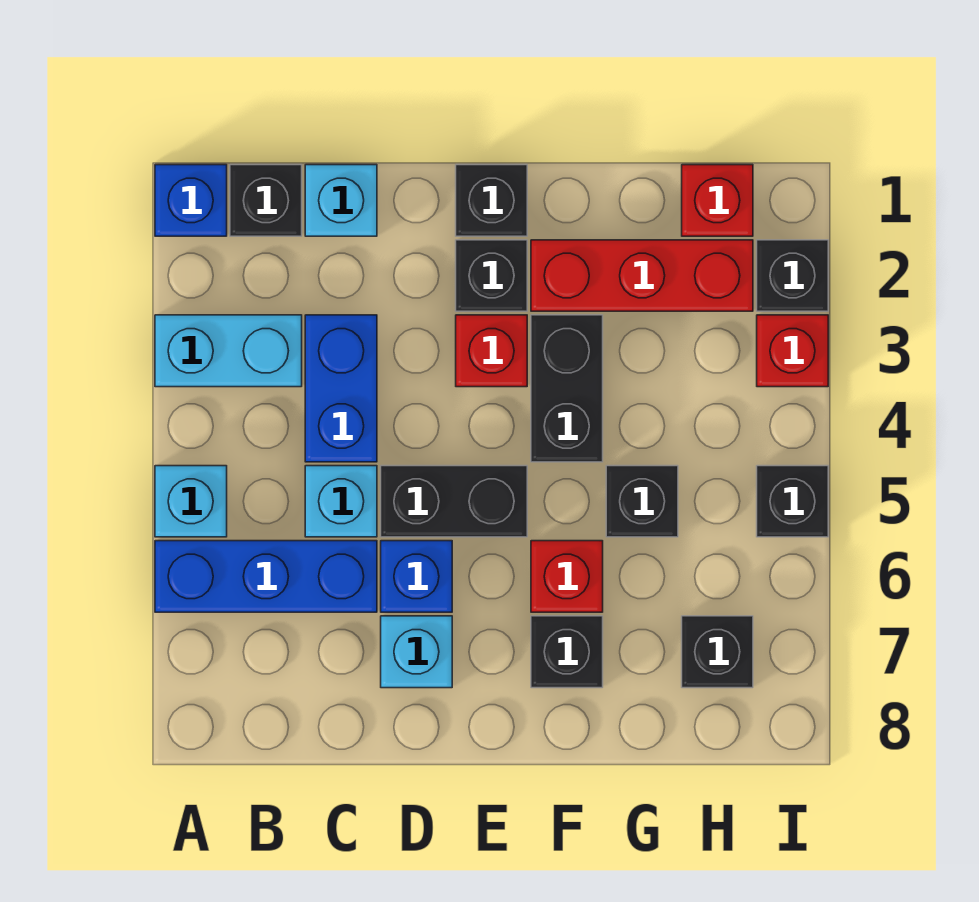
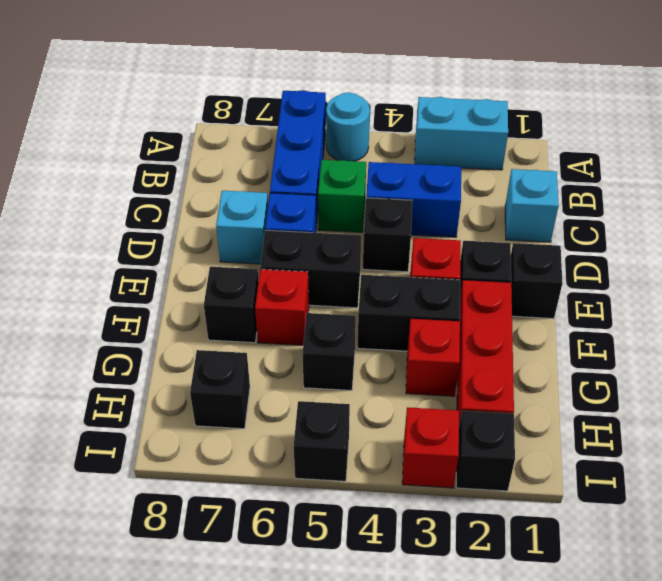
blue 1x1 brick [155,165,227,236] -> none
cyan 1x2 brick [155,315,302,387] -> cyan 1x2 brick turned to [415,97,508,170]
cyan 1x1 brick [155,466,227,537] -> cyan 1x1 round brick [326,92,370,161]
black 1x1 brick [230,165,302,236] -> black 1x1 brick moved to [363,198,412,272]
cyan 1x1 brick [305,466,377,537] -> green 1x1 brick [318,160,366,232]
black 1x2 brick [381,466,527,537] -> black 1x2 brick turned to [260,230,361,308]
red 1x1 brick [682,165,753,236] -> red 1x1 brick moved to [406,319,460,396]

